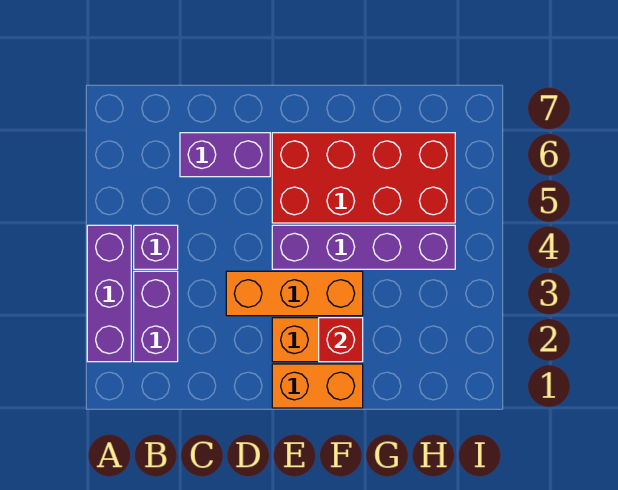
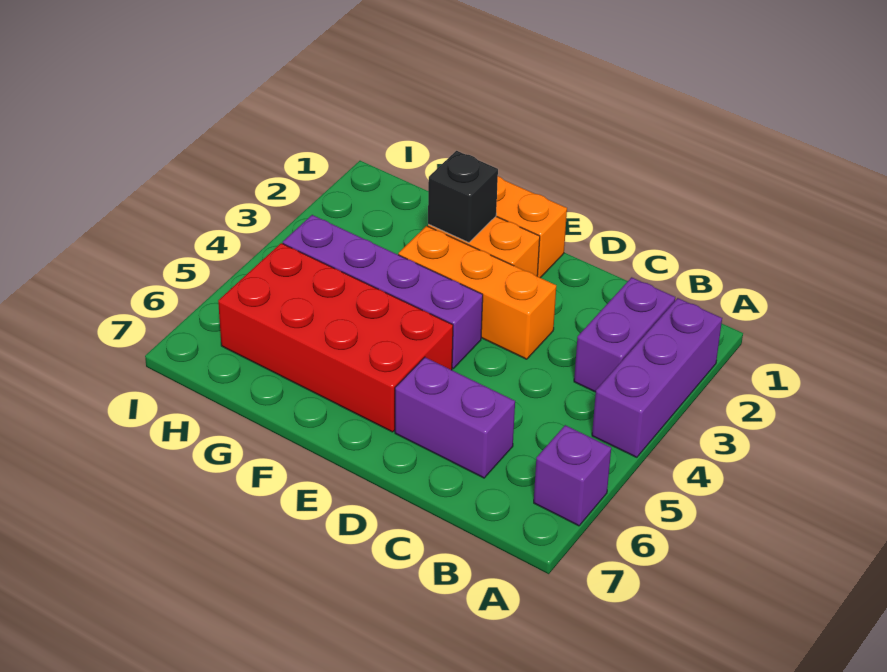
purple 1x1 brick [134,225,178,269] -> purple 1x1 brick moved to [534,425,611,526]
red 1x1 brick [319,318,363,362] -> black 1x1 brick [428,151,498,243]

